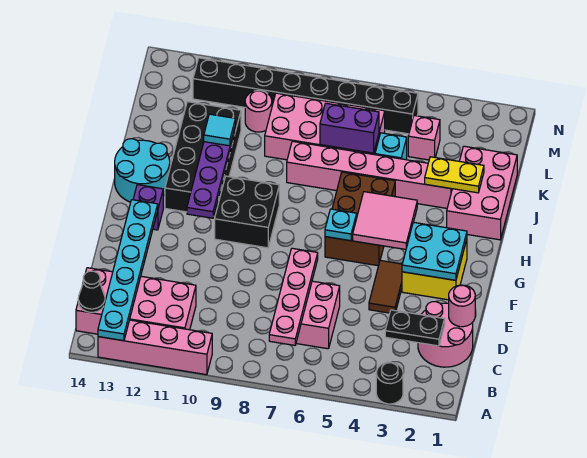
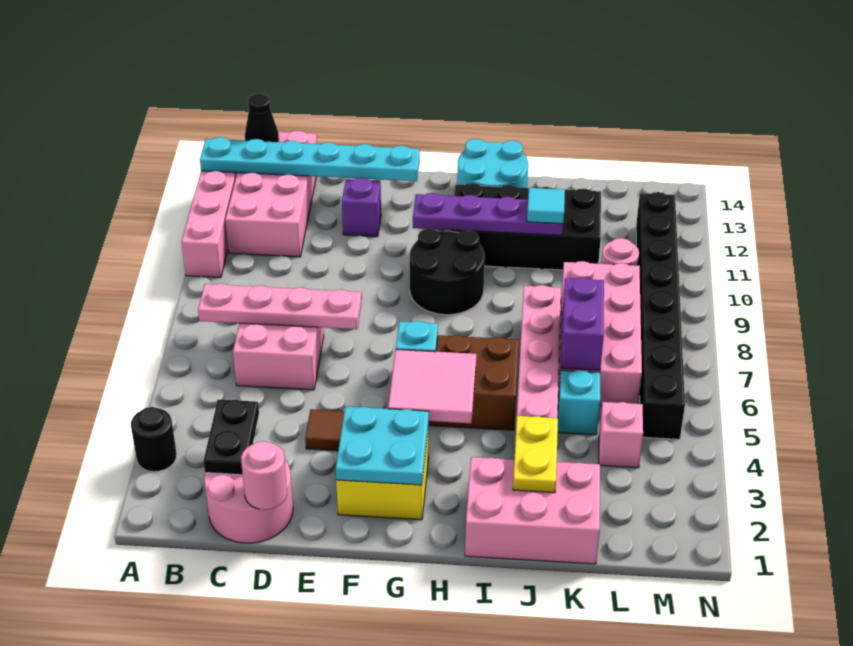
black 2x2 brick [215,176,279,248] -> black 2x2 round brick [410,229,485,315]
purple 1x1 brick [133,185,163,230] -> purple 1x1 brick moved to [342,178,381,237]

